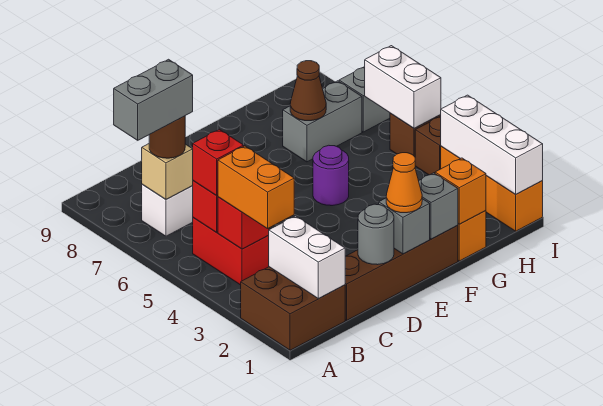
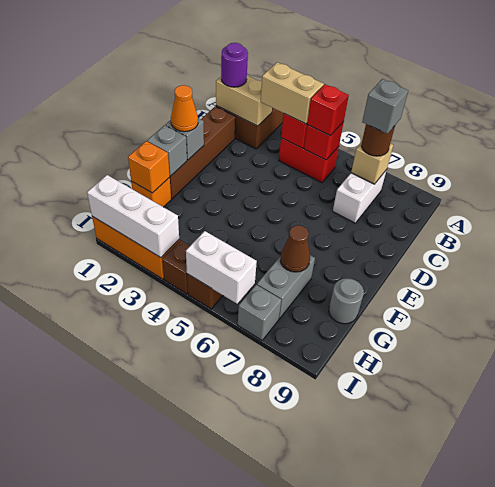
grey 1x2 brick [114,59,193,140] -> grey 1x1 brick [362,79,408,134]
white 1x2 brick [268,216,345,299] -> tan 1x2 brick [216,76,272,126]
orange 1x2 brick [218,146,294,229] -> tan 1x2 brick [261,62,324,124]
grey 1x1 round brick [358,204,394,265] -> grey 1x1 round brick moved to [329,278,364,324]
purple 1x1 round brick [313,145,349,206] -> purple 1x1 round brick moved to [221,43,248,87]

